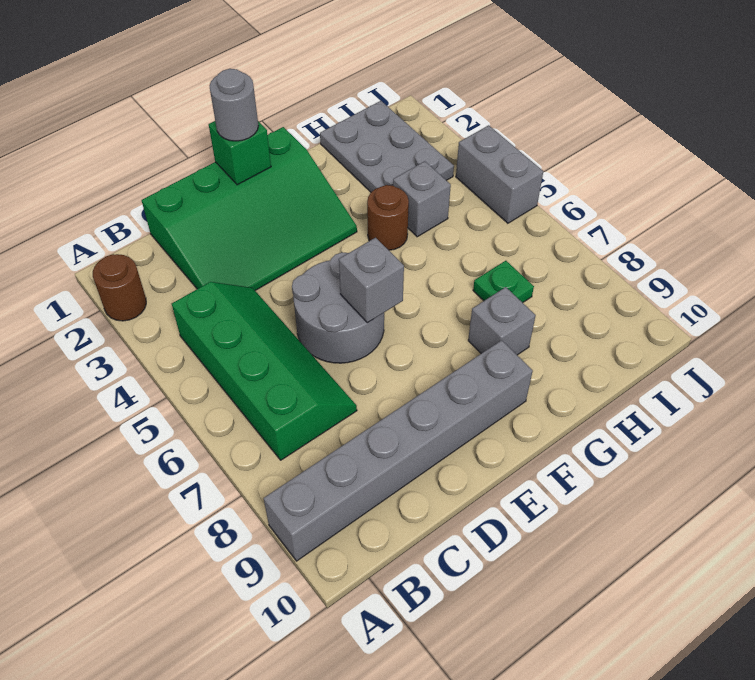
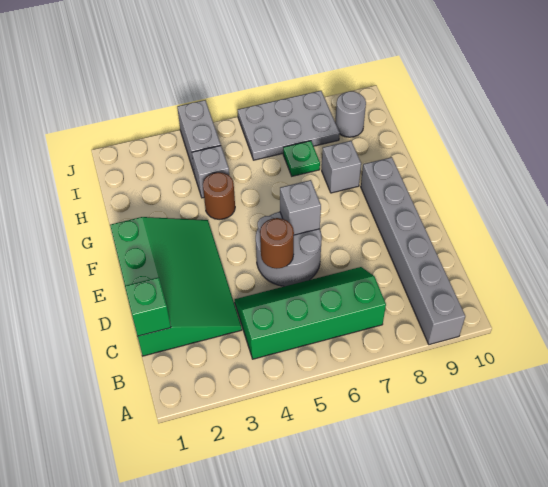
brown 1x1 round brick [93,254,146,321] -> brown 1x1 round brick moved to [260,218,294,269]
green 1x1 brick [209,121,271,185] -> green 1x1 brick moved to [125,277,171,336]
grey 1x1 round brick [210,69,258,141] -> grey 1x1 round brick moved to [335,91,366,137]
grey 2x3 plate [320,101,454,192] -> grey 2x3 plate moved to [238,91,340,160]
grey 1x2 brick [456,125,543,223] -> grey 1x2 brick turned to [177,100,221,172]

